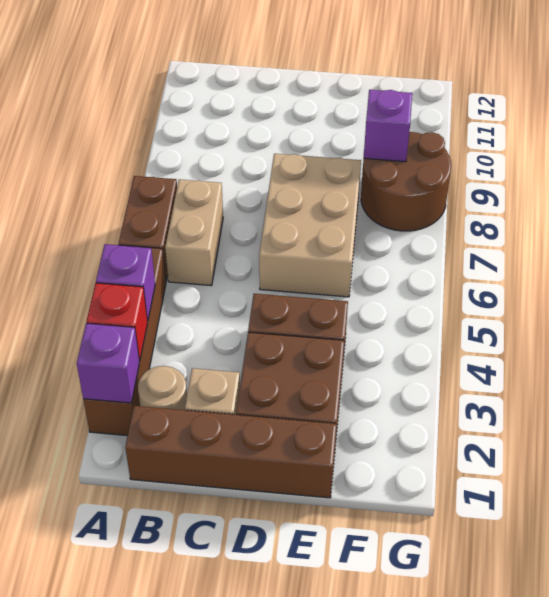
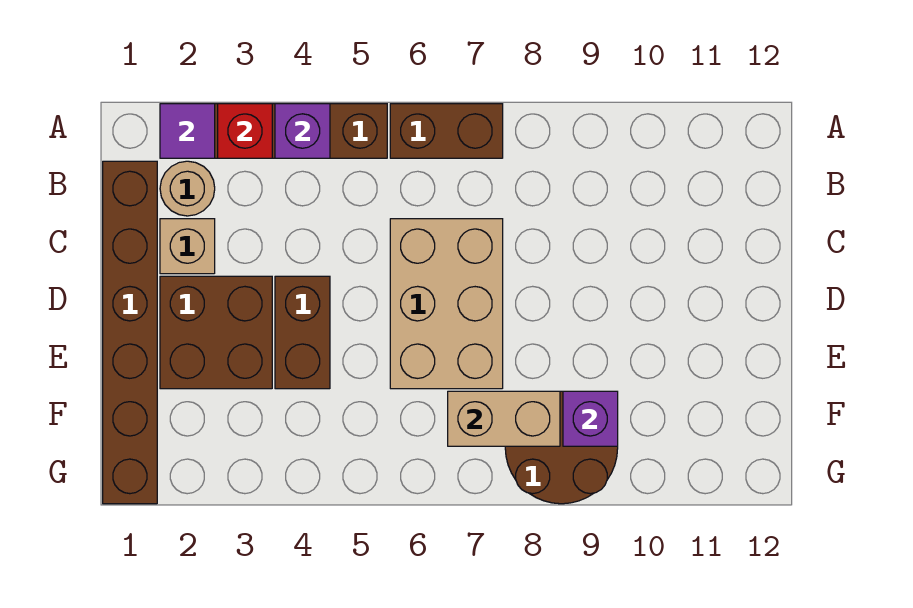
purple 1x1 brick [77,323,139,403] -> purple 1x1 tile [160,104,215,158]
brown 1x4 brick [125,406,337,498] -> brown 1x6 brick [103,161,157,504]
tan 1x2 brick [165,179,223,286] -> tan 1x2 brick moved to [448,391,560,446]
tan 2x3 brick [259,154,361,297] -> tan 2x3 brick turned to [390,219,503,389]

